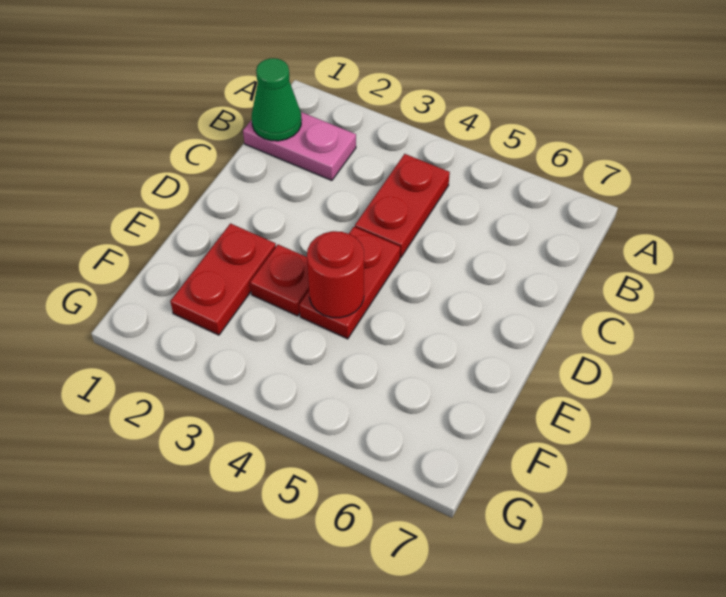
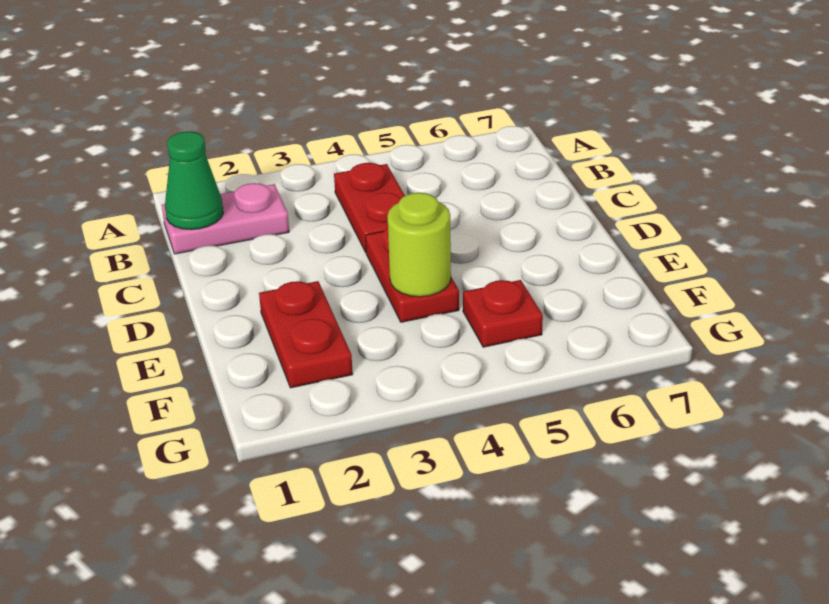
red 1x1 plate [250,245,309,316] -> red 1x1 plate moved to [463,280,543,347]
red 1x1 round brick [307,231,364,318] -> lime 1x1 round brick [388,193,451,297]

